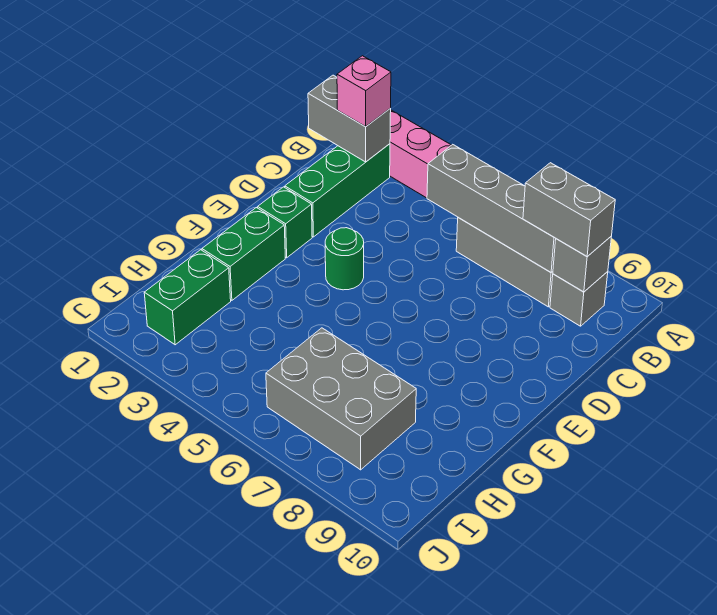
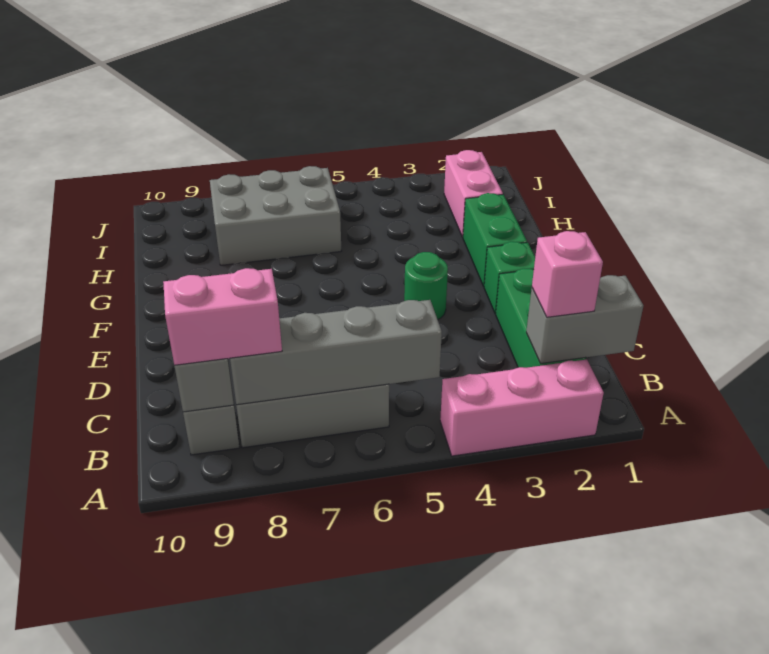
grey 1x2 brick [523,163,615,256] -> pink 1x2 brick [163,268,282,365]
green 1x2 brick [144,250,231,345] -> pink 1x2 brick [444,150,503,237]

